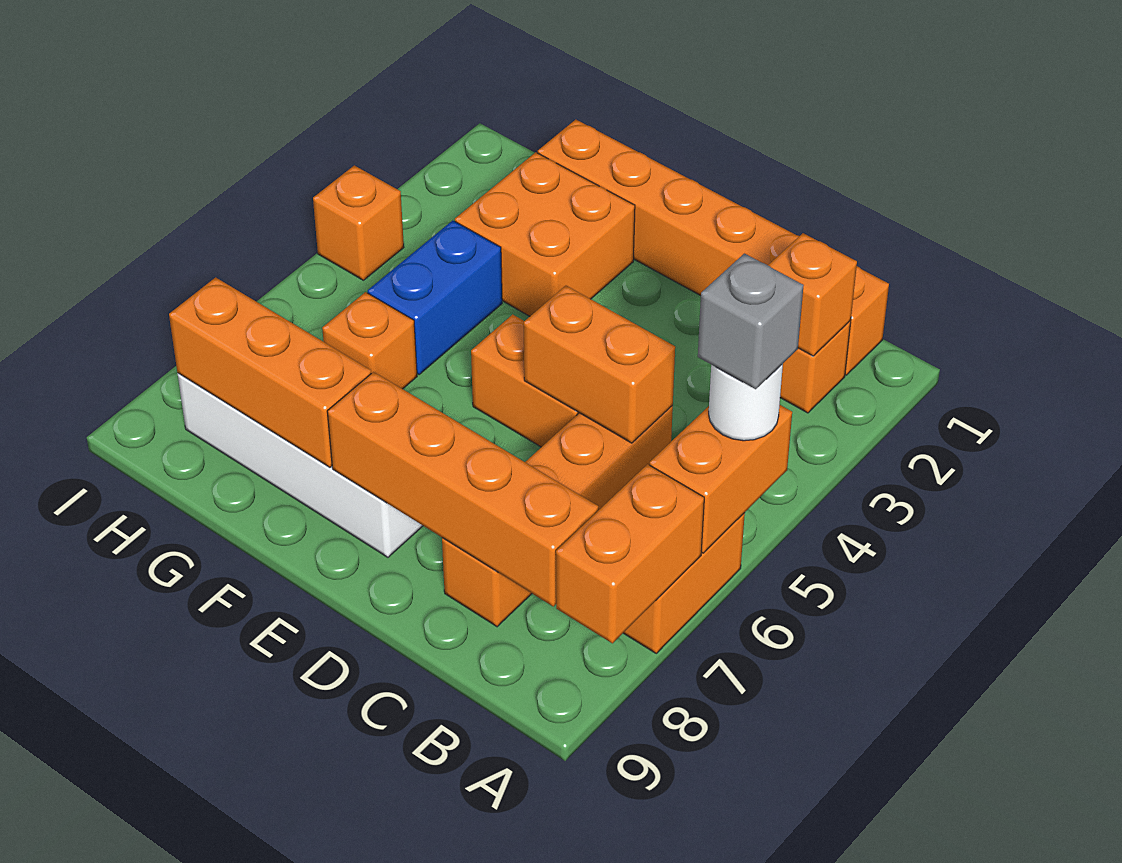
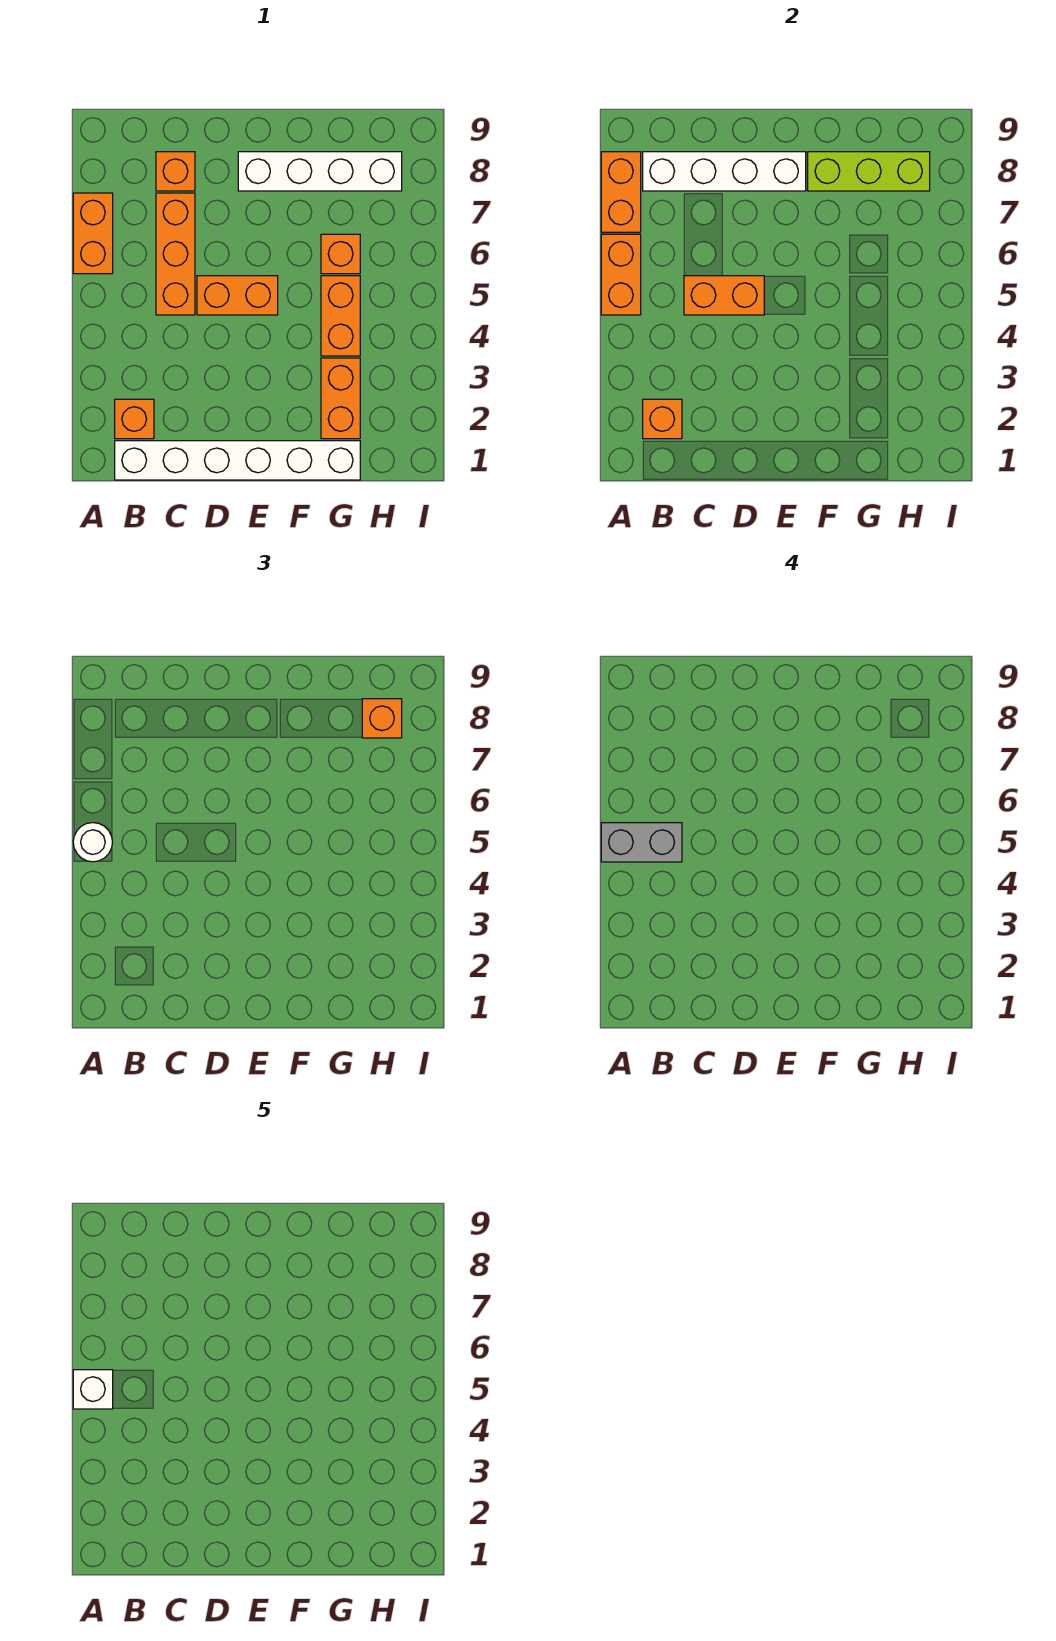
grey 1x1 brick [698,254,804,389] -> grey 1x2 brick [601,823,682,862]
none -> white 1x1 brick [73,1370,113,1409]
orange 1x6 brick [538,120,889,375] -> white 1x6 brick [115,441,360,480]
orange 1x4 brick [327,372,598,606] -> white 1x4 brick [643,152,806,191]
orange 2x2 brick [455,152,635,316] -> orange 1x2 brick [321,358,360,439]
orange 1x3 brick [169,277,371,467] -> lime 1x3 brick [808,152,930,191]
blue 1x2 brick [368,220,502,374] -> orange 1x2 brick [321,276,360,356]
orange 1x1 brick [313,165,404,280] -> orange 1x1 brick moved to [362,699,402,738]

